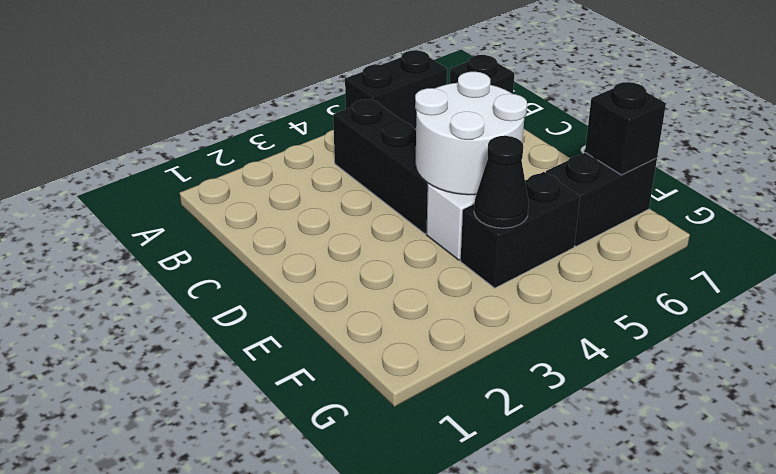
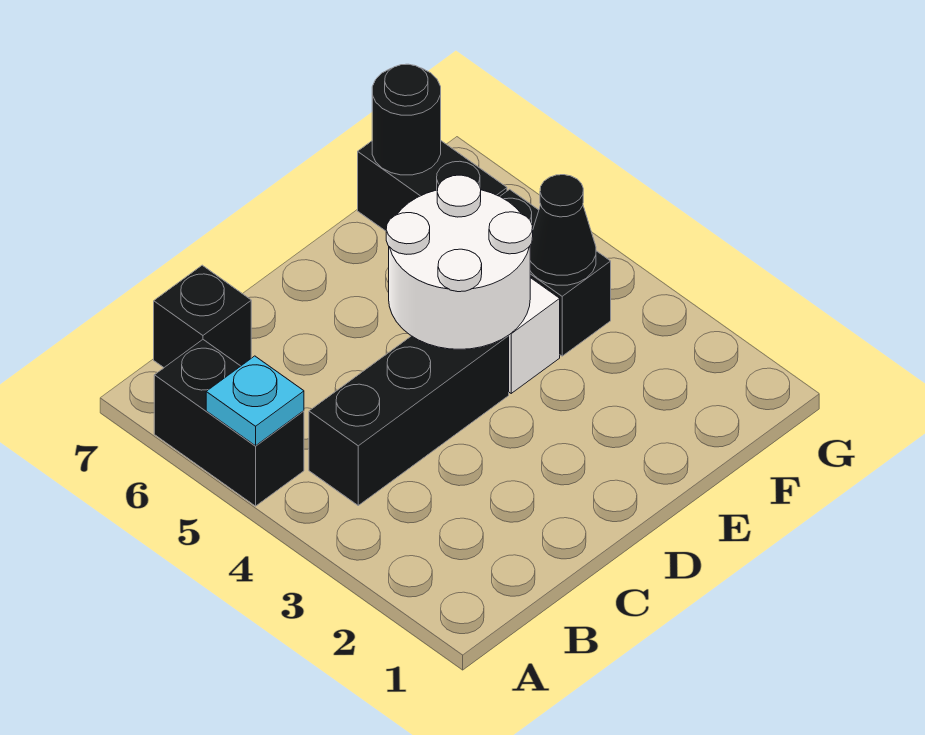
none -> cyan 1x1 plate [206,356,304,446]
black 1x1 brick [585,82,666,175] -> black 1x1 round brick [372,64,441,175]

